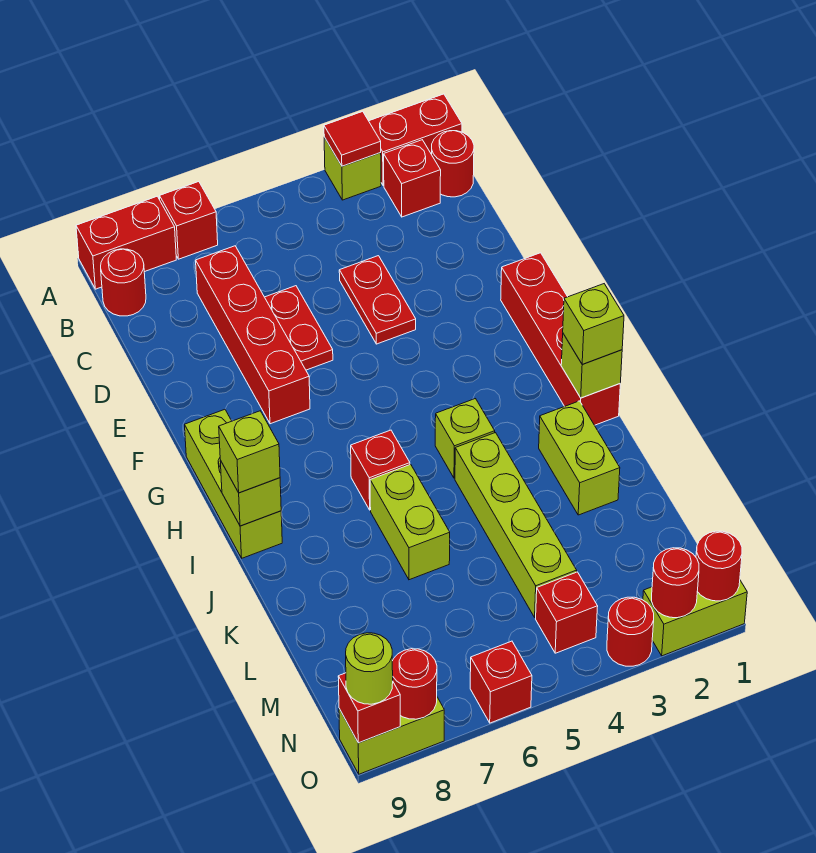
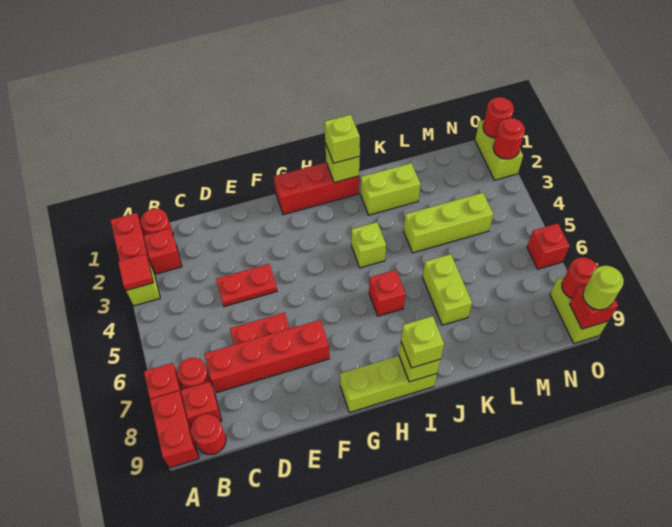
red 1x4 brick [501,253,620,425] -> red 1x3 brick [274,162,359,215]
lime 1x4 brick [455,433,577,617] -> lime 1x3 brick [404,193,493,253]
lime 1x2 brick [370,464,450,580] -> lime 1x2 brick turned to [423,254,472,325]
red 1x1 brick [536,572,598,653] -> red 1x1 brick moved to [181,382,222,425]
red 1x1 round brick [607,597,654,666] -> red 1x1 round brick moved to [177,358,212,389]

